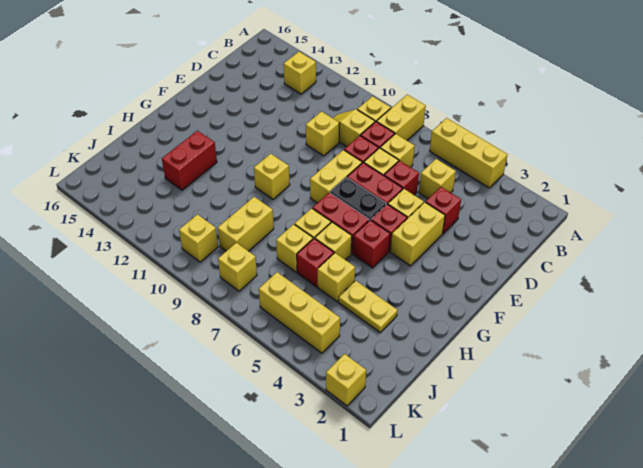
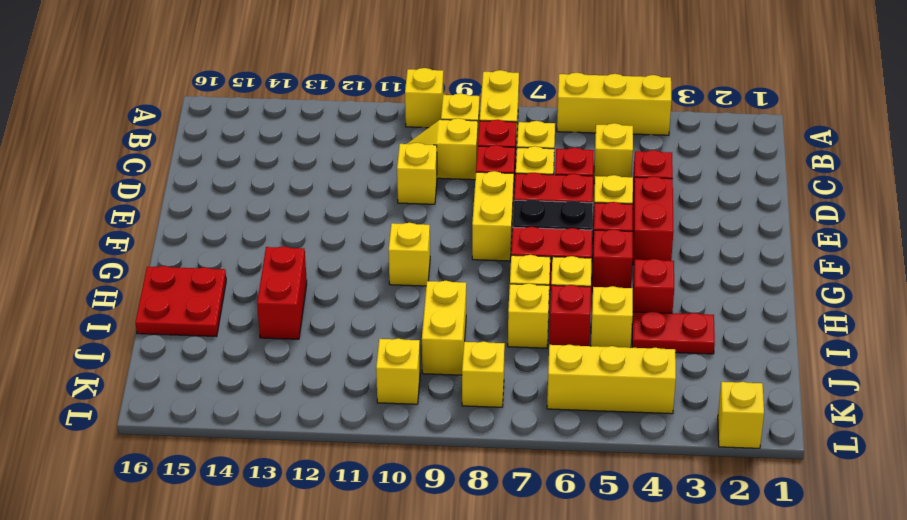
yellow 1x1 brick [284,52,316,94] -> yellow 1x1 brick moved to [405,68,444,128]
yellow 1x2 brick [391,202,445,266] -> red 1x2 brick [633,176,673,265]
none -> red 1x1 brick [632,259,674,320]
none -> red 2x2 plate [135,266,226,337]
yellow 1x2 plate [338,281,398,332] -> red 1x2 plate [632,312,715,354]

